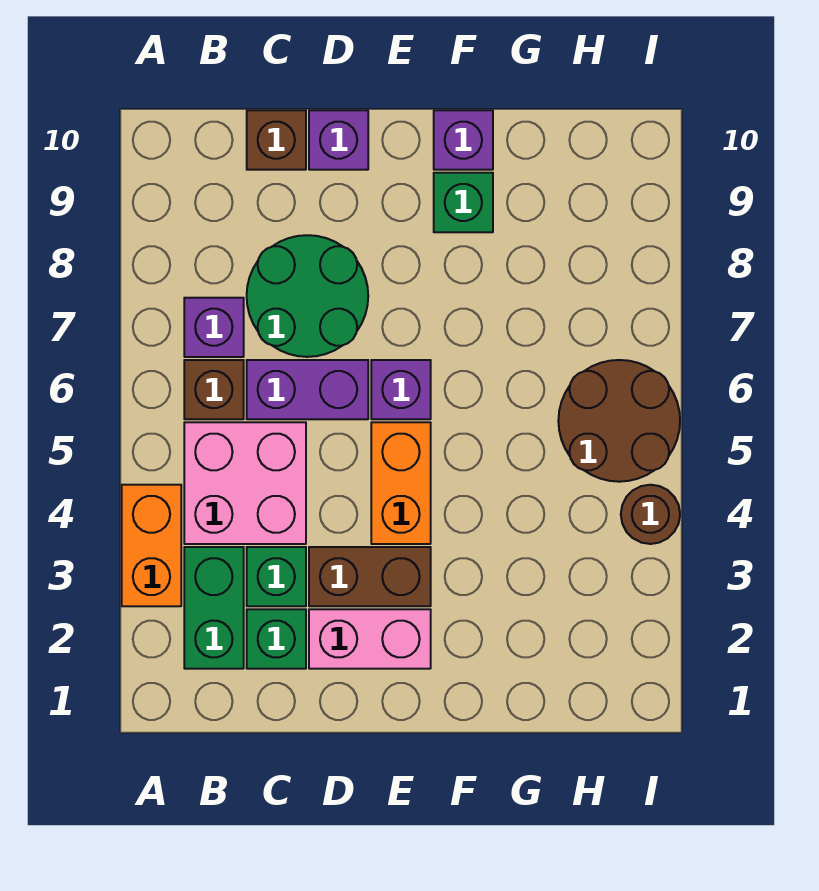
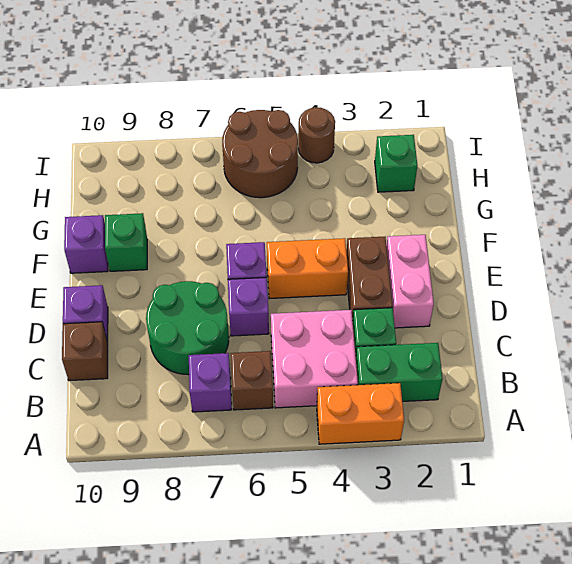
green 1x1 brick [247,609,306,669] -> green 1x1 brick moved to [375,135,417,192]
purple 1x2 brick [247,360,368,419] -> purple 1x1 brick [228,277,269,336]

